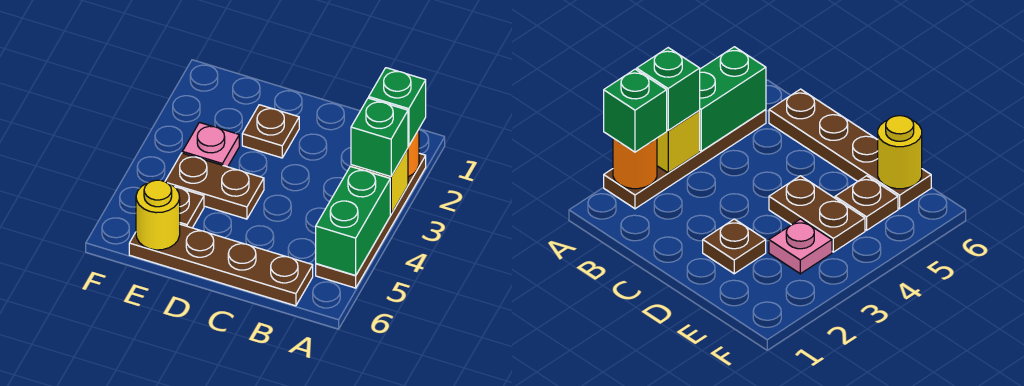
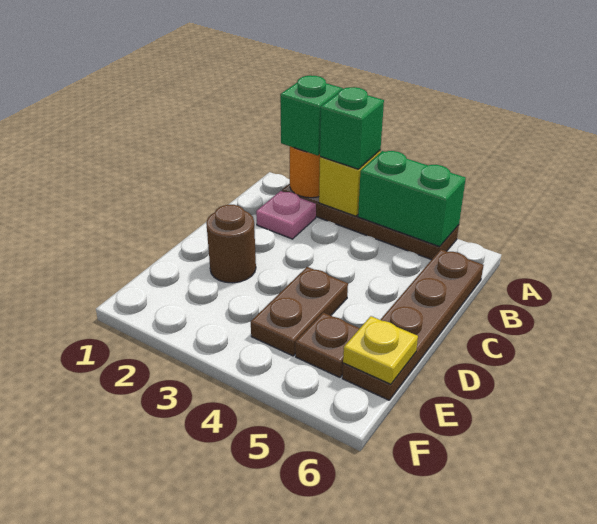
brown 1x1 plate [242,105,299,158] -> brown 1x1 round brick [206,205,256,283]
pink 1x1 plate [182,123,239,167] -> pink 1x1 plate moved to [256,191,316,239]
yellow 1x1 round brick [136,180,180,250] -> yellow 1x1 plate [343,316,418,384]

